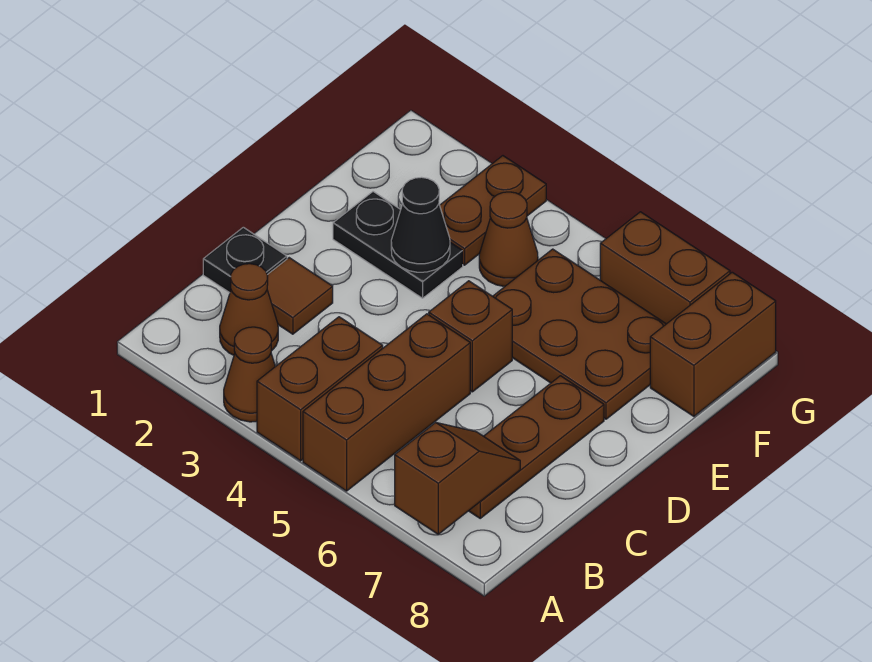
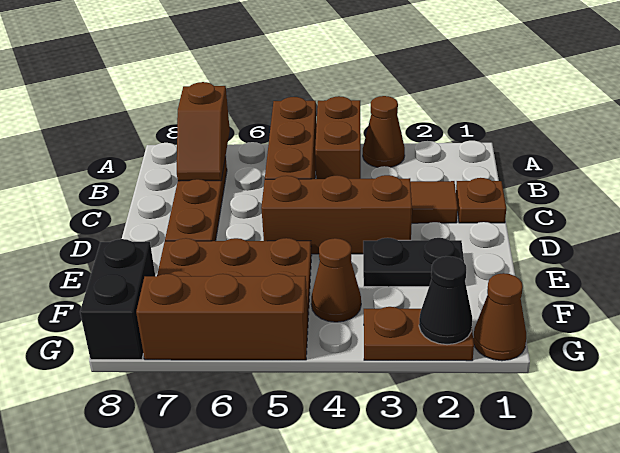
brown 1x1 cone [220,264,278,355] -> brown 1x1 cone moved to [473,273,526,361]
black 1x1 plate [203,227,287,293] -> brown 1x1 plate [456,178,506,223]
brown 1x1 brick [429,281,512,392] -> brown 1x3 brick [261,175,412,254]
black 1x1 cone [391,177,450,272] -> black 1x1 cone moved to [419,256,472,345]
brown 1x2 plate [440,156,546,265] -> brown 1x2 plate turned to [364,307,474,361]
brown 1x2 brick [650,272,776,416] -> black 1x2 brick [80,239,155,360]
brown 1x2 brick [600,212,730,324] -> brown 1x3 brick [136,274,308,360]

